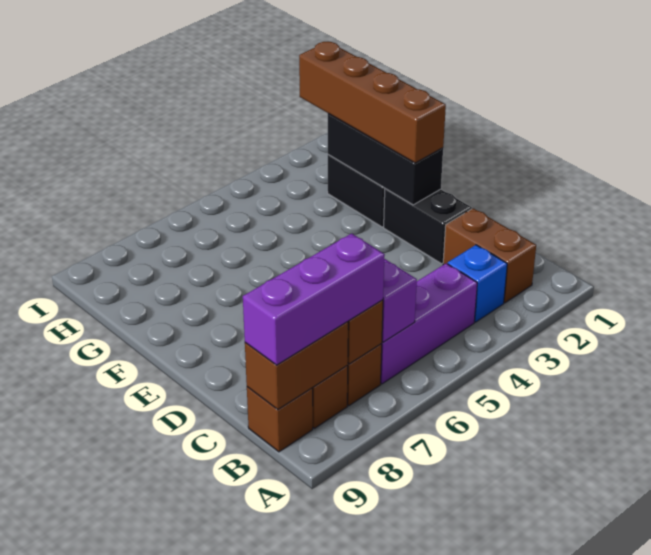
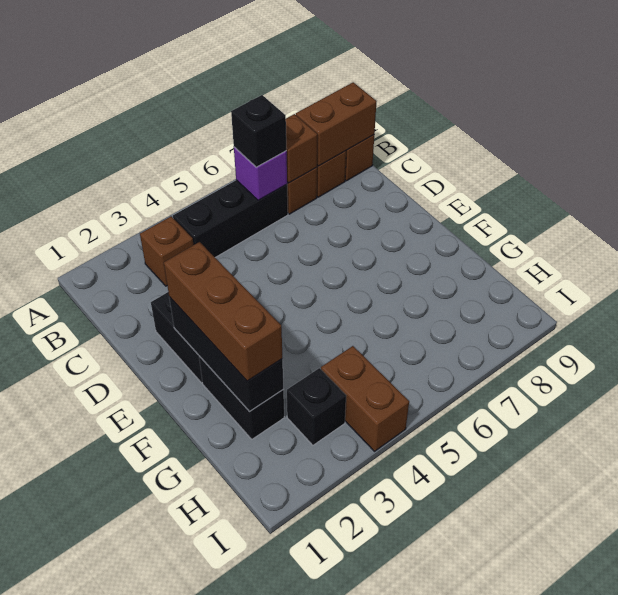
brown 1x2 brick [443,208,536,303] -> brown 1x2 brick moved to [321,346,409,451]
blue 1x1 brick [448,245,507,322] -> brown 1x1 brick [140,216,193,286]
purple 1x3 brick [381,263,477,384] -> black 1x3 brick [173,180,288,257]
none -> black 1x1 brick [231,95,286,167]
purple 1x3 brick [243,233,385,365] -> none
brown 1x4 brick [299,42,446,163] -> brown 1x3 brick [164,242,282,381]
none -> black 1x1 brick [287,368,346,445]

